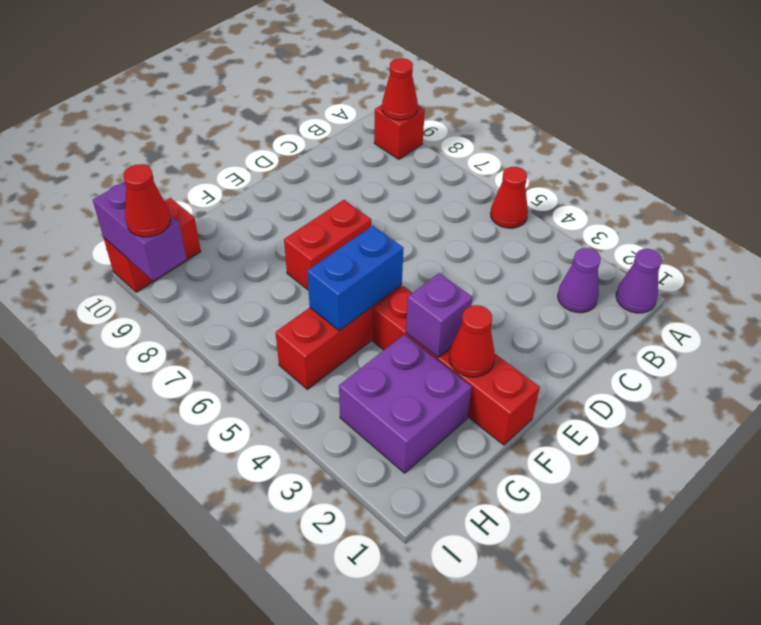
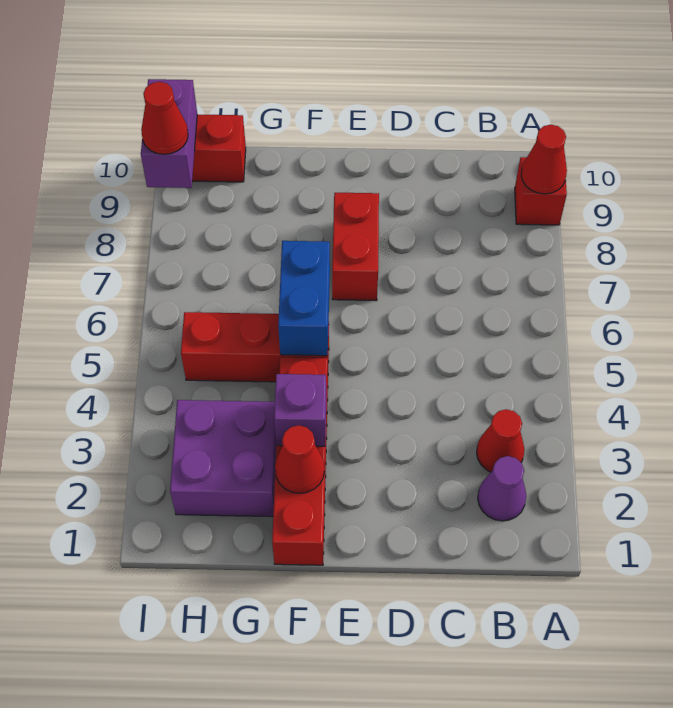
purple 1x1 cone [616,249,662,313] -> none
red 1x1 cone [490,167,528,228] -> red 1x1 cone moved to [477,409,525,472]
red 1x2 brick [284,200,371,290] -> red 1x2 brick turned to [332,193,379,301]
blue 1x2 brick [307,226,404,331] -> blue 1x2 brick turned to [278,241,330,356]

